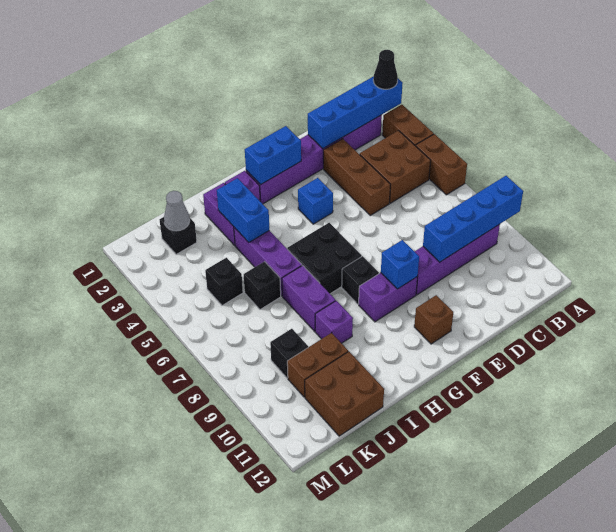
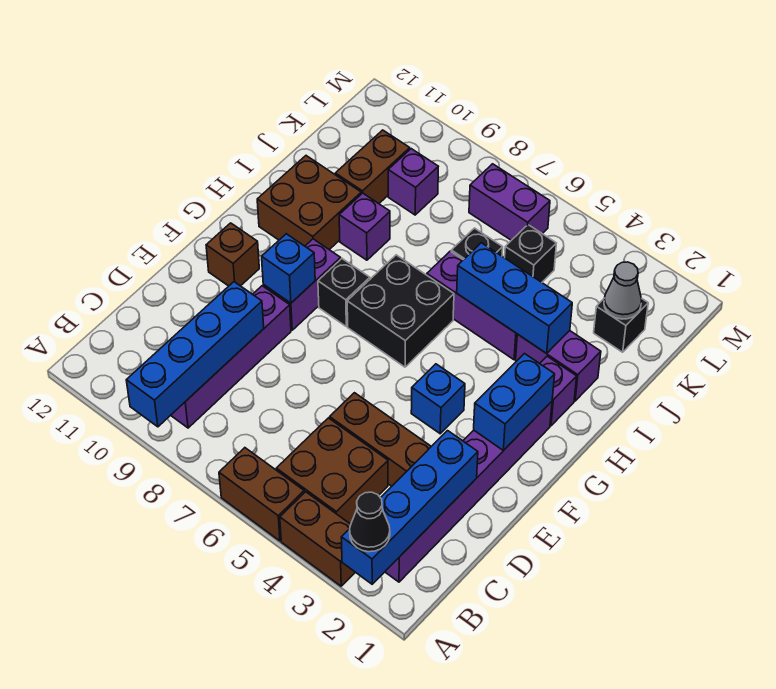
blue 1x2 brick [217,178,269,242] -> blue 1x3 brick [457,243,572,353]
purple 1x2 brick [282,265,336,331] -> purple 1x2 brick moved to [469,164,550,240]
brown 2x2 brick [305,352,384,436] -> brown 2x2 brick moved to [257,156,361,250]
black 1x1 brick [270,329,308,378] -> purple 1x1 brick [388,149,438,215]

